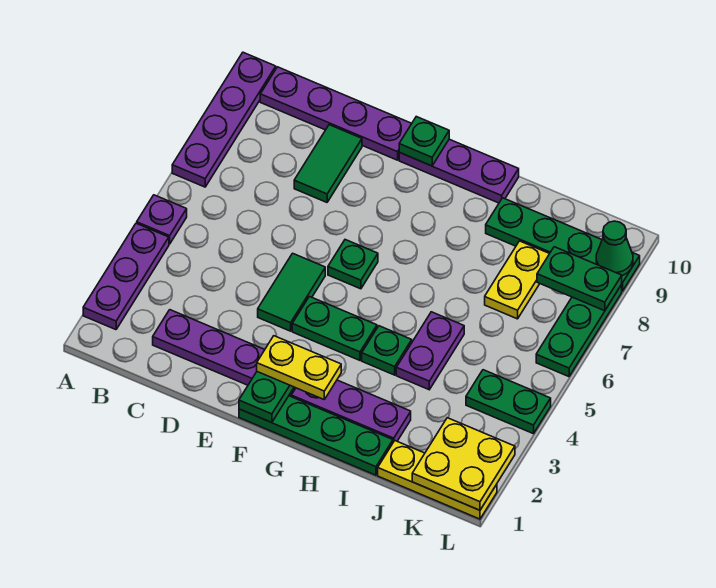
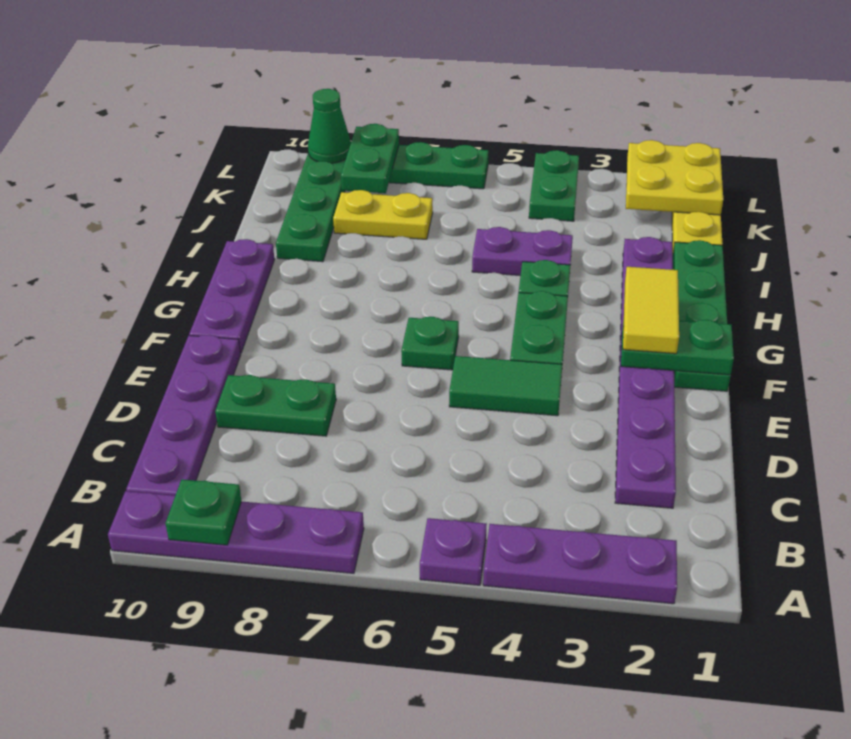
green 1x2 tile [294,125,362,202] -> green 1x2 plate [215,375,336,436]
yellow 1x2 plate [257,336,341,399] -> yellow 1x2 tile [623,267,679,354]
green 1x1 plate [399,117,449,166] -> green 1x1 plate moved to [165,479,241,545]

